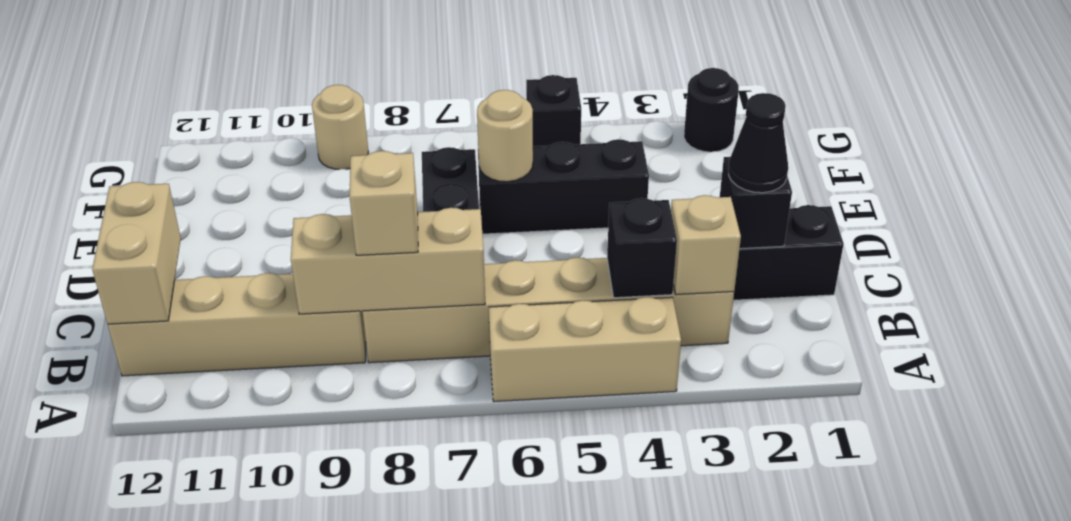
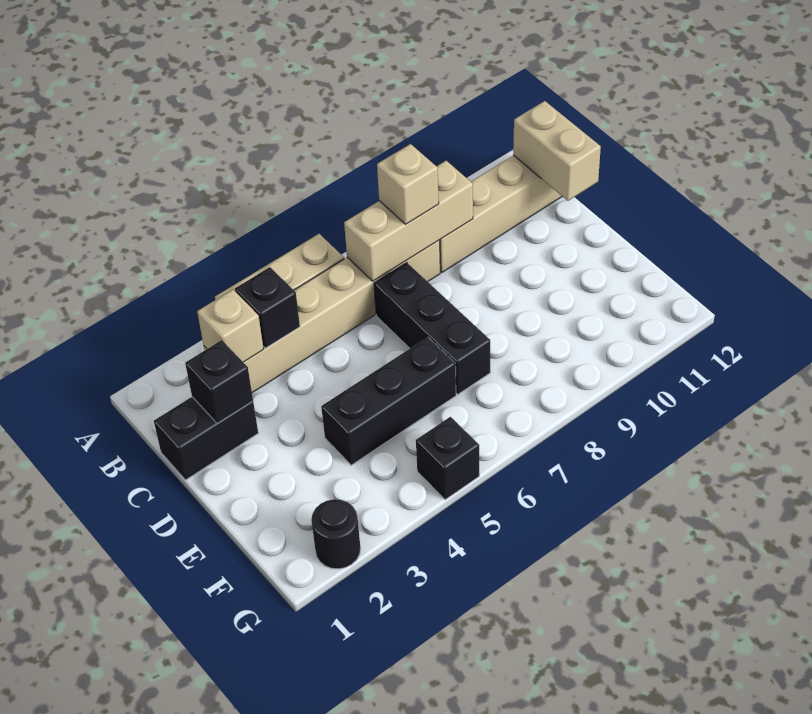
black 1x1 cone [729,93,788,193] -> none
tan 1x1 round brick [477,90,533,182] -> none
tan 1x1 round brick [312,85,369,169] -> none

